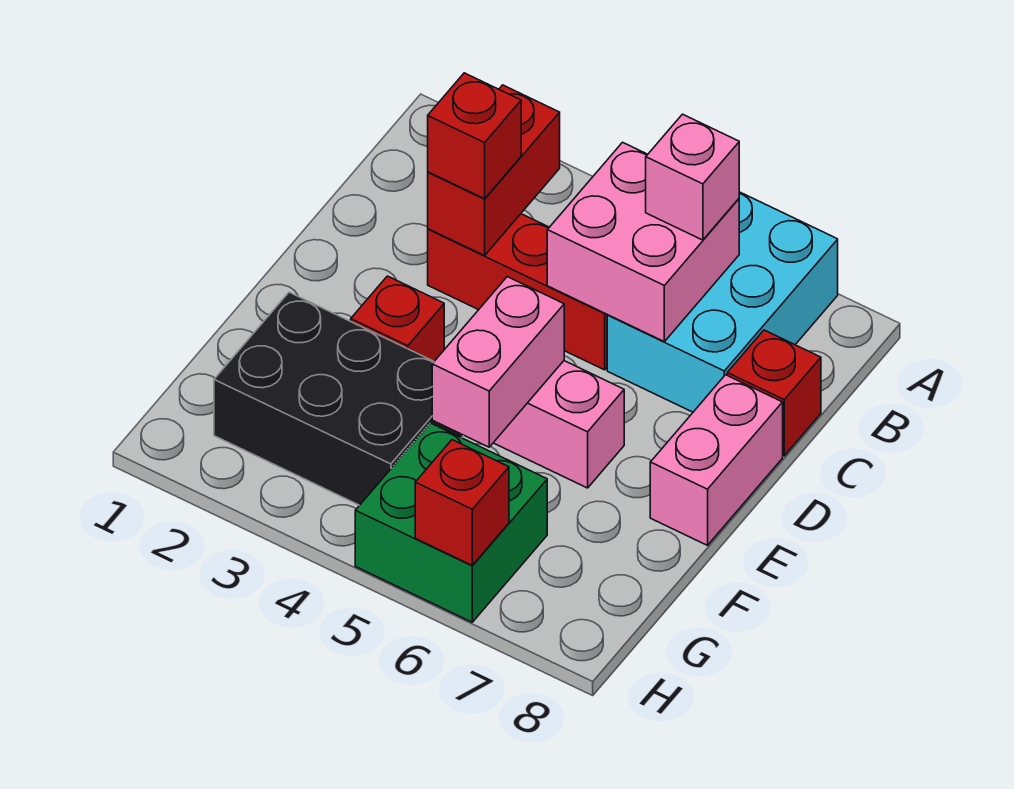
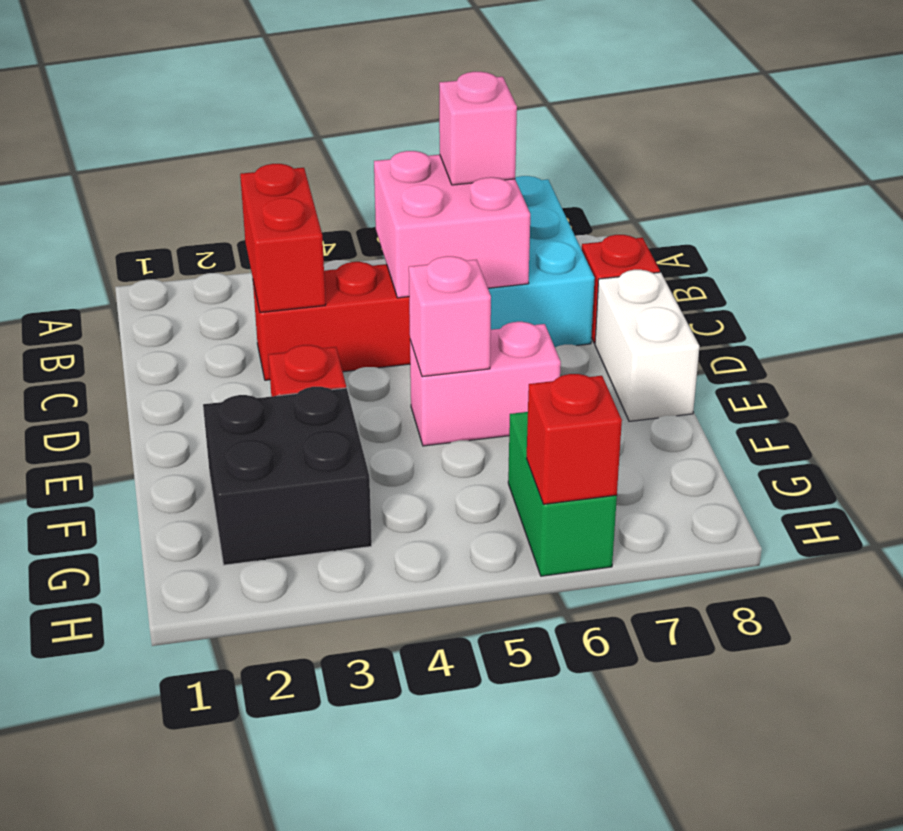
red 1x1 brick [428,73,521,199] -> none
pink 1x2 brick [650,375,783,545] -> white 1x2 brick [595,270,699,421]
pink 1x2 brick [432,277,564,447] -> pink 1x1 brick [409,256,491,377]
black 2x3 brick [214,292,464,505] -> black 2x2 brick [203,387,372,565]
green 2x2 brick [355,423,547,622] -> green 1x2 brick [508,412,617,576]

